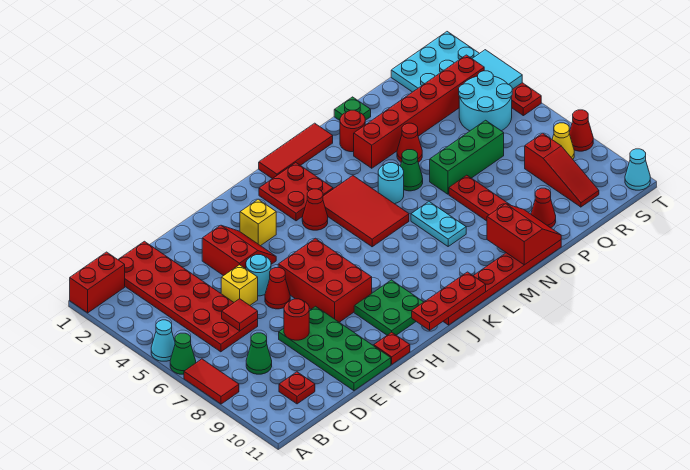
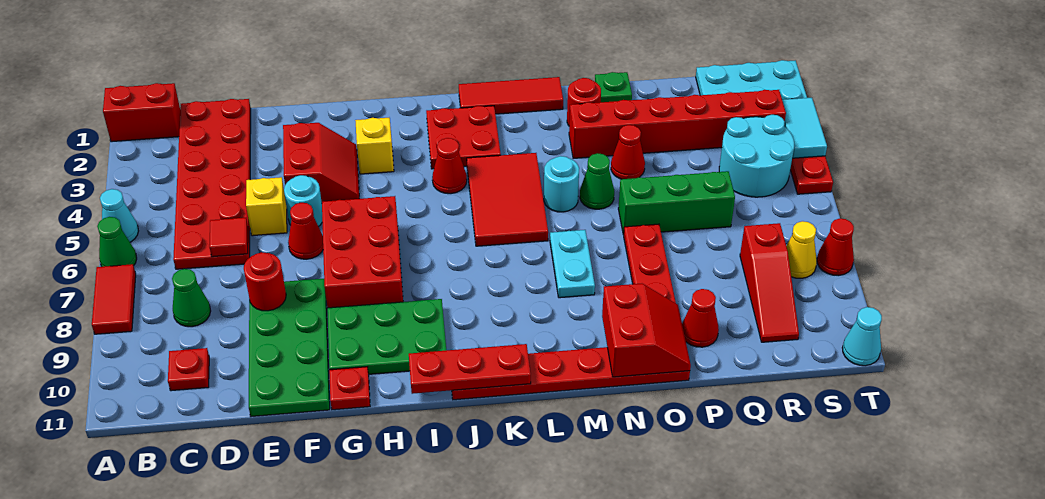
green 2x2 plate [354,280,423,335] -> green 2x3 plate [327,299,446,374]

